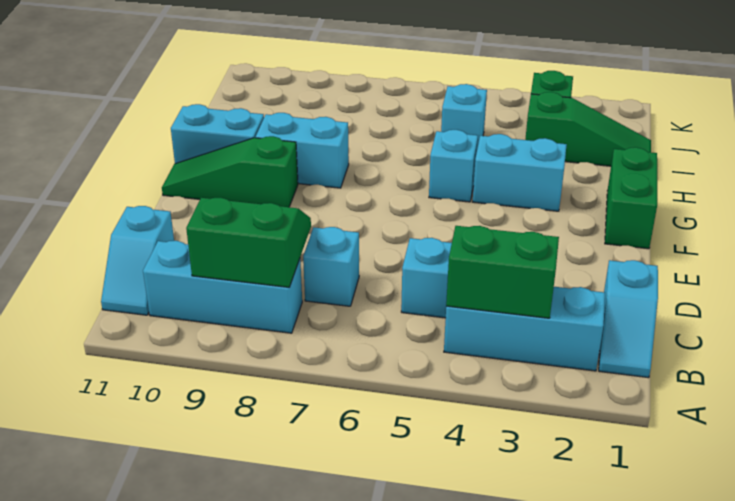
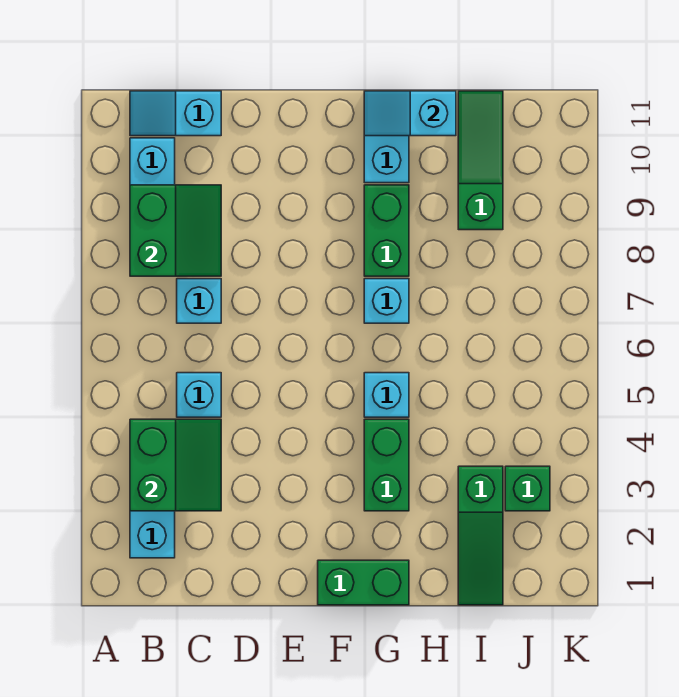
cyan 1x2 slope [599,260,658,378] -> cyan 1x2 slope moved to [364,91,456,136]
green 1x3 slope [162,136,298,207] -> green 1x3 slope moved to [458,91,503,230]
cyan 1x2 brick [473,134,567,211] -> green 1x2 brick [364,419,409,511]
cyan 1x2 brick [256,113,349,188] -> green 1x2 brick [364,185,409,276]
cyan 1x1 brick [441,84,487,148] -> cyan 1x1 brick moved to [364,279,409,323]

